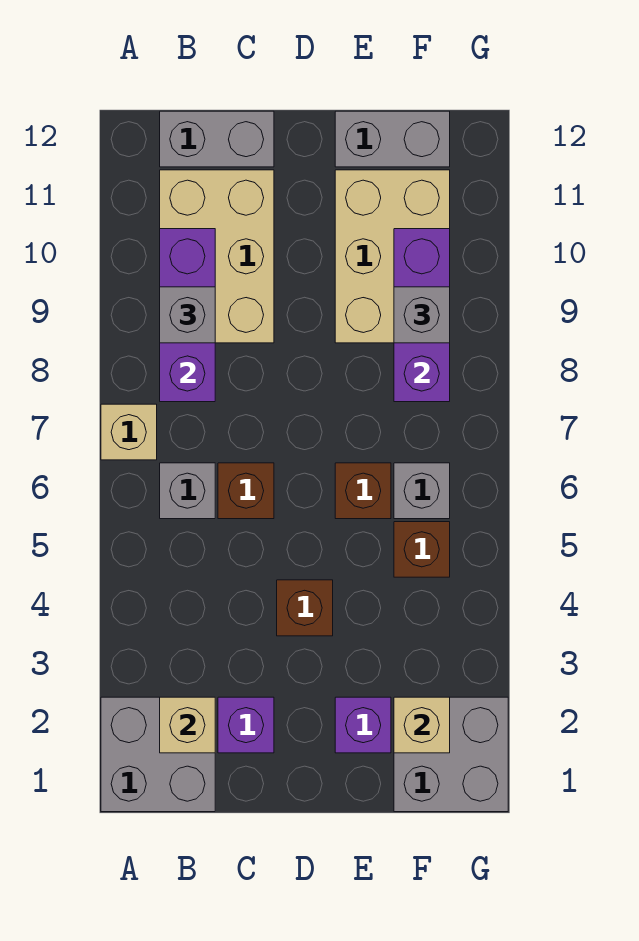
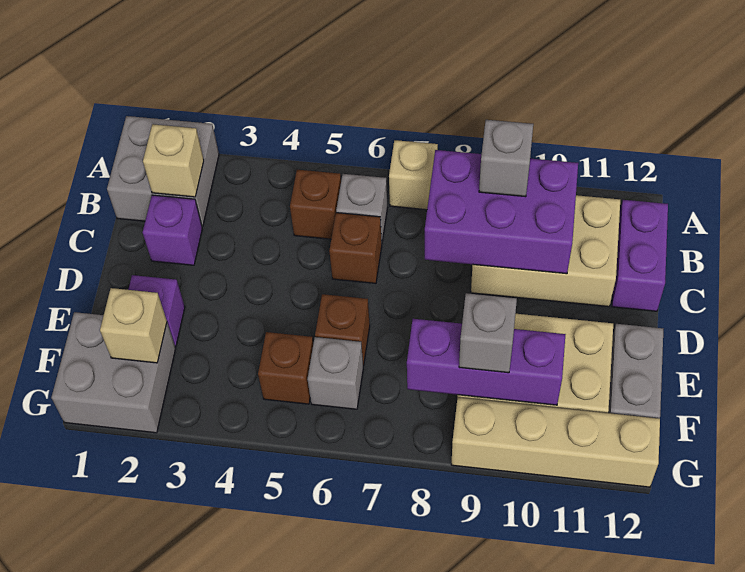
purple 1x3 brick [160,229,215,402] -> purple 2x3 brick [425,150,578,274]
grey 1x2 brick [160,111,274,167] -> purple 1x2 brick [612,200,668,311]
brown 1x1 brick [277,580,333,636] -> brown 1x1 brick moved to [290,170,341,239]
none -> tan 1x4 brick [451,397,660,487]

